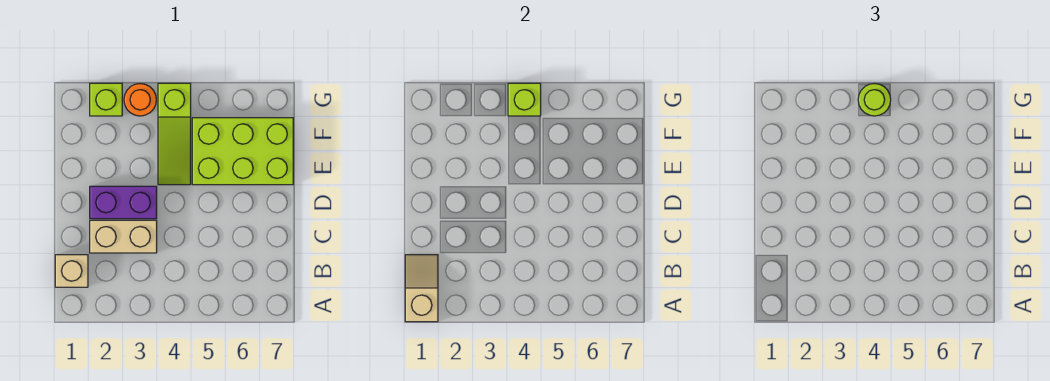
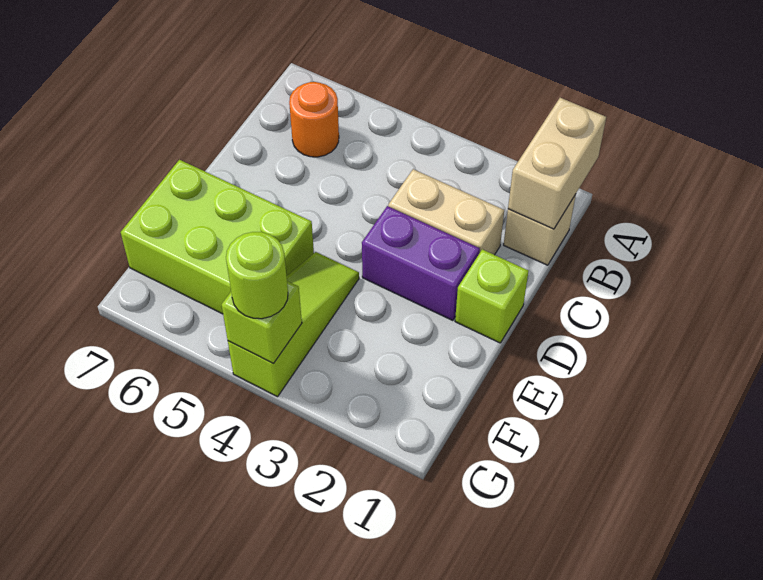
tan 1x2 slope [405,255,438,322] -> tan 1x2 brick [508,98,606,229]
lime 1x1 brick [90,83,122,116] -> lime 1x1 brick moved to [455,249,529,343]
orange 1x1 round brick [124,84,156,116] -> orange 1x1 round brick moved to [289,82,339,157]

